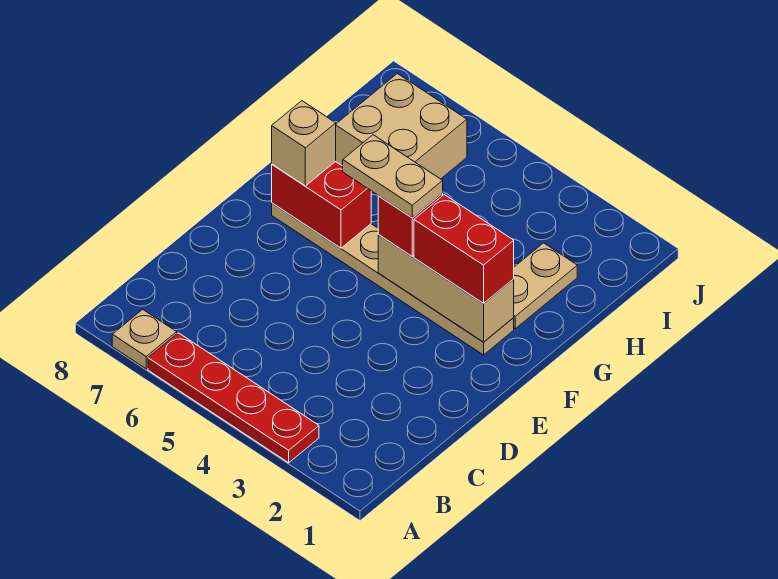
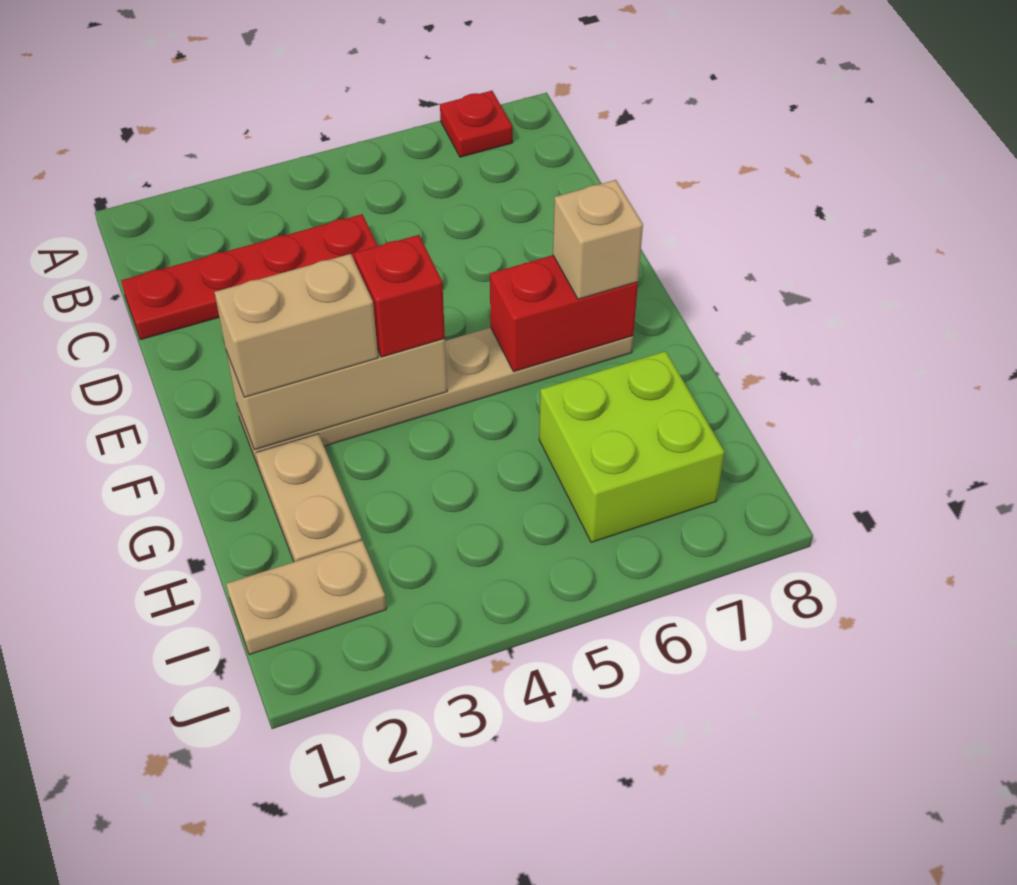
red 1x4 plate [148,333,319,463] -> red 1x4 plate moved to [121,214,377,340]
tan 1x1 plate [112,309,177,369] -> red 1x1 plate [440,91,513,157]
red 1x2 brick [414,195,514,304] -> tan 1x2 brick [215,254,378,397]
tan 1x2 plate [343,135,443,218] -> tan 1x2 plate moved to [226,541,386,655]
tan 2x2 brick [336,74,467,179] -> lime 2x2 brick [539,351,724,542]

